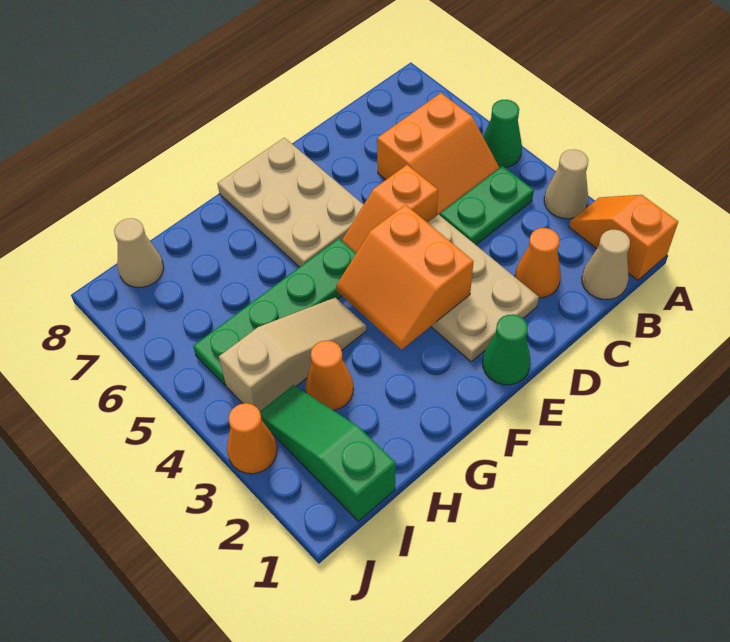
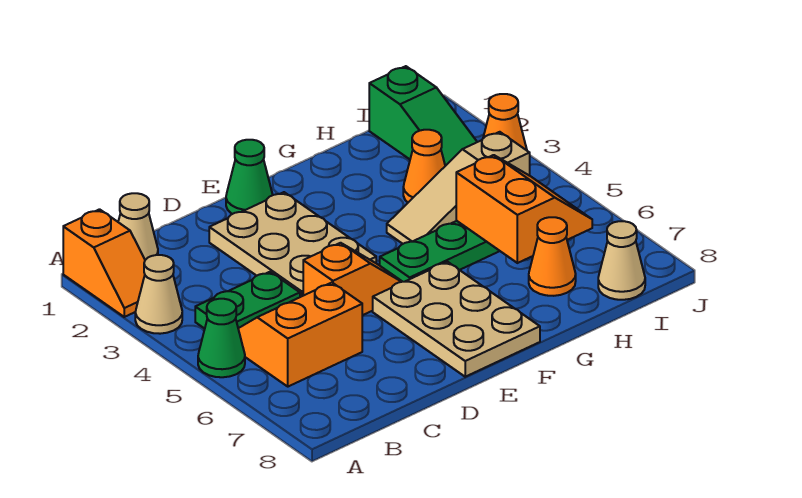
orange 1x1 cone [515,228,561,298] -> orange 1x1 cone moved to [529,217,576,296]
orange 2x2 slope [336,205,474,350] -> orange 2x2 slope moved to [456,155,592,263]

